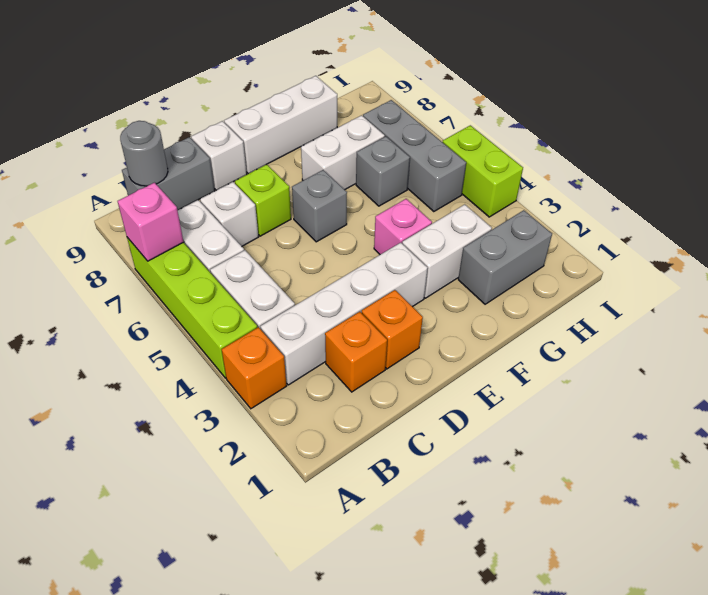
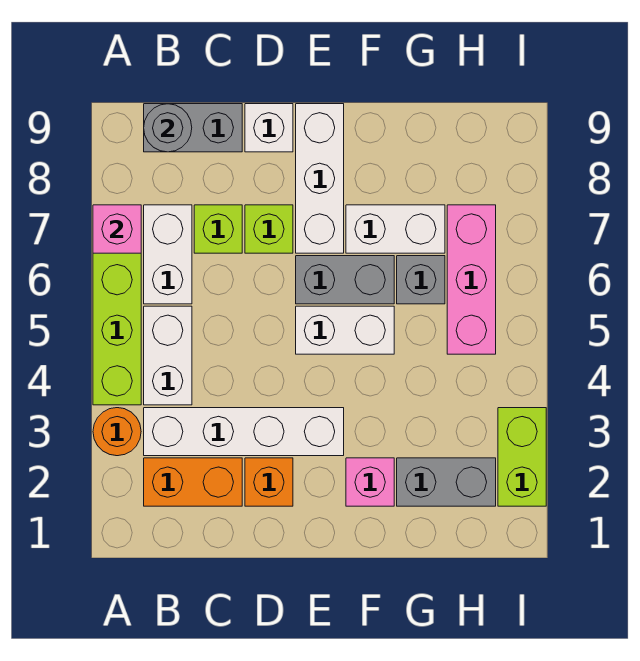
orange 1x1 brick [222,327,286,409] -> orange 1x1 round brick [93,408,141,456]
orange 1x1 brick [325,312,387,392] -> orange 1x2 brick [144,458,242,506]
white 1x1 brick [200,182,258,246] -> lime 1x1 brick [194,205,242,253]
grey 1x1 brick [292,170,347,242] -> grey 1x2 brick [296,256,394,304]
white 1x3 brick [224,76,337,174] -> white 1x3 brick turned to [296,104,344,253]
white 1x2 brick [402,204,492,298] -> white 1x2 brick moved to [296,306,394,354]
pink 1x1 brick [374,199,432,254] -> pink 1x1 brick moved to [346,458,394,506]
grey 1x3 brick [363,100,466,212] -> pink 1x3 brick [447,205,496,354]
lime 1x2 brick [443,125,523,217] -> lime 1x2 brick moved to [498,408,546,506]

